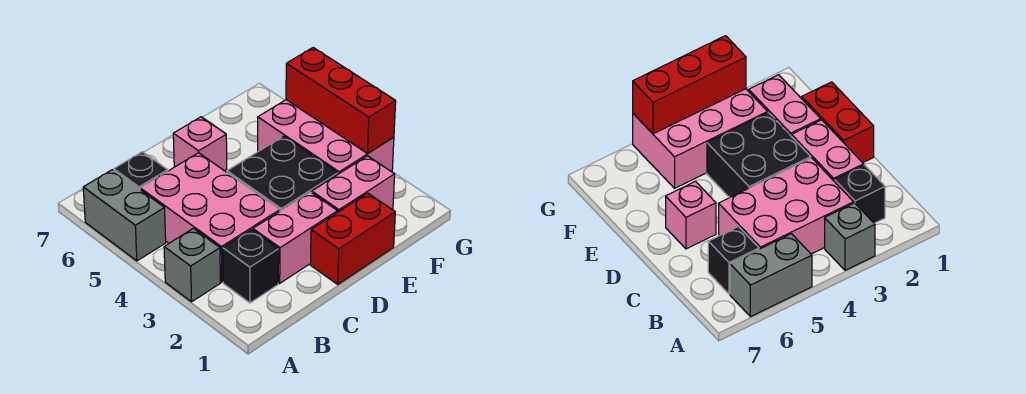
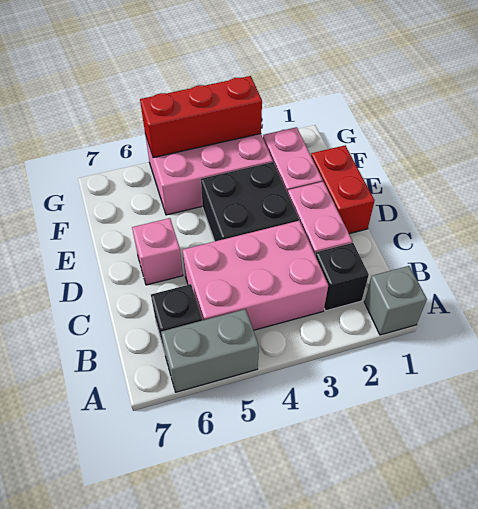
grey 1x1 brick [164,228,220,302] -> grey 1x1 brick moved to [364,266,427,335]

